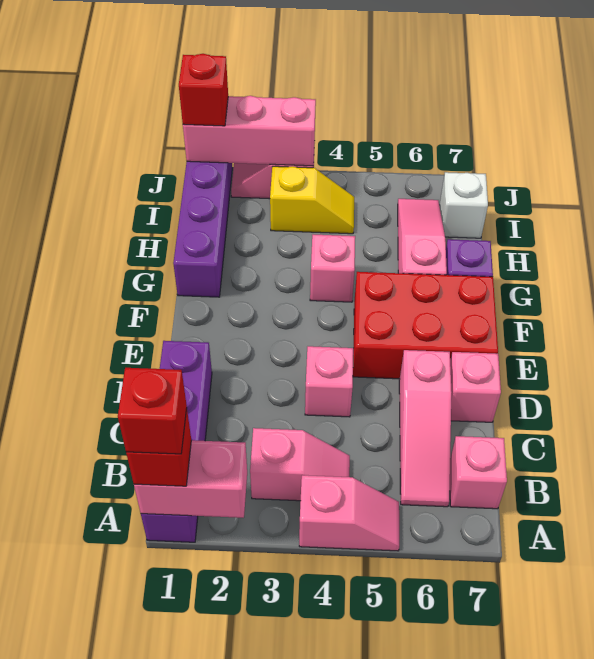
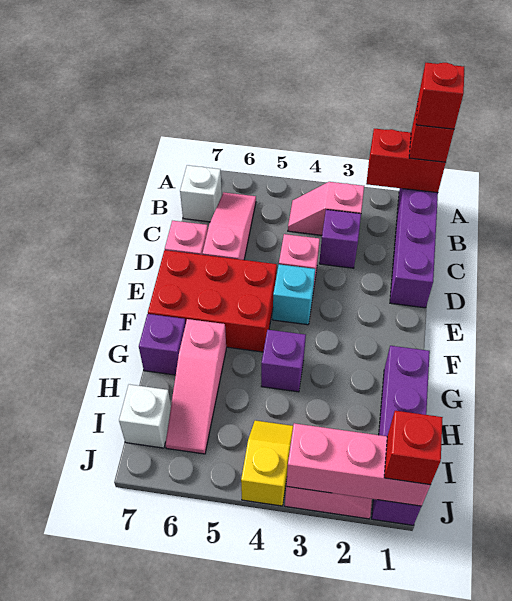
pink 1x2 brick [134,440,247,518] -> red 1x2 brick [366,128,446,193]
pink 1x2 slope [299,475,399,551] -> none
pink 1x1 brick [450,436,507,509] -> white 1x1 brick [180,165,222,222]
none -> purple 1x1 brick [319,210,361,268]
none -> cyan 1x1 brick [273,264,315,325]
pink 1x1 brick [310,235,355,302] -> purple 1x1 brick [261,330,306,392]
yellow 1x2 slope [270,166,354,234] -> yellow 1x2 slope turned to [241,420,293,506]

